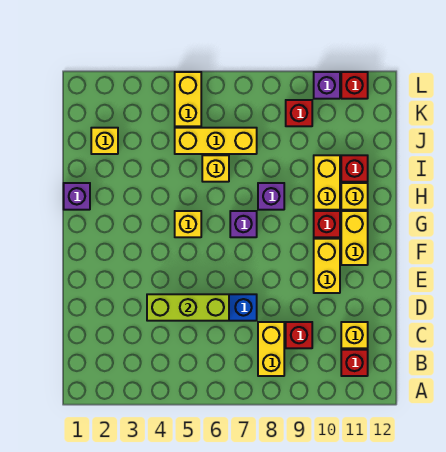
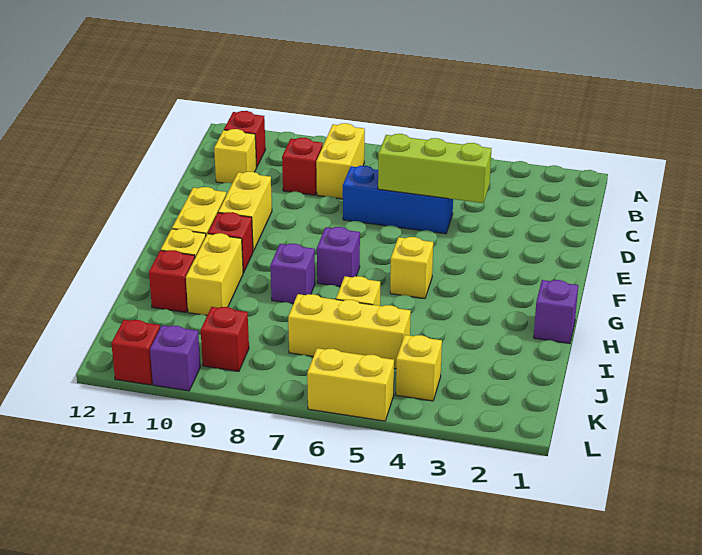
yellow 1x1 brick [91,128,118,154] -> yellow 1x1 brick moved to [396,335,442,401]
yellow 1x2 brick [175,72,201,126] -> yellow 1x2 brick turned to [307,348,394,421]

